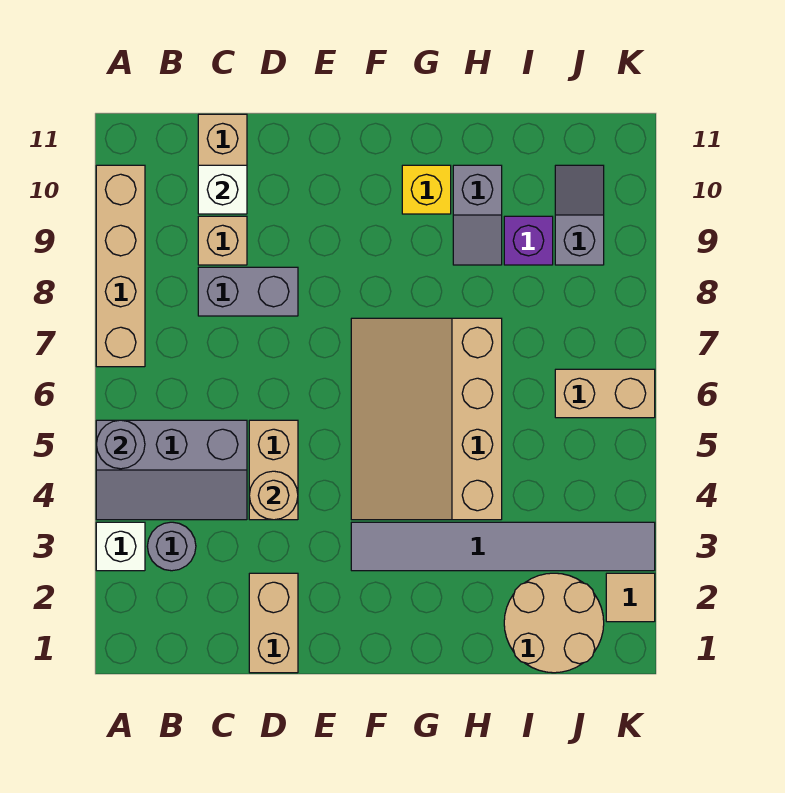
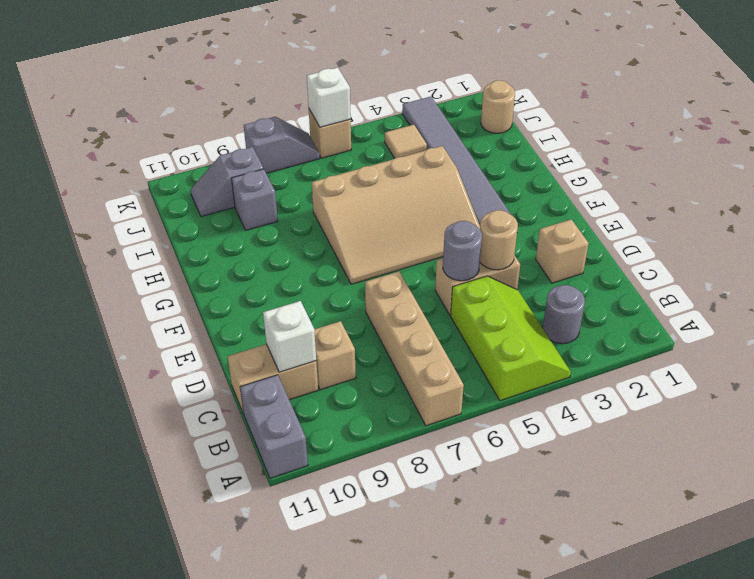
white 1x1 brick [96,522,145,571] -> white 1x1 brick moved to [307,67,351,127]
grey 2x3 slope [96,420,247,520] -> lime 2x3 slope [451,276,571,401]
grey 1x1 round brick [96,420,145,469] -> grey 1x1 round brick moved to [443,221,482,281]
tan 1x4 brick [96,165,145,367] -> tan 1x4 brick turned to [365,272,464,426]
grey 1x2 brick [198,267,298,316] -> grey 1x2 brick moved to [240,375,308,478]
tan 1x2 brick [249,573,298,673] -> tan 1x1 brick [536,219,589,283]
yellow 1x1 brick [402,165,451,214] -> none
grey 1x2 slope [453,165,502,265] -> grey 1x2 slope moved to [244,117,320,173]
tan 2x2 round brick [504,573,604,673] -> tan 1x1 round brick [481,80,515,133]
purple 1x1 brick [504,216,553,265] -> grey 1x1 brick [231,169,278,230]
tan 1x2 brick [555,369,655,418] -> tan 1x1 brick [309,109,351,158]
tan 1x1 tile [606,573,655,622] -> tan 1x1 tile moved to [385,125,427,158]

